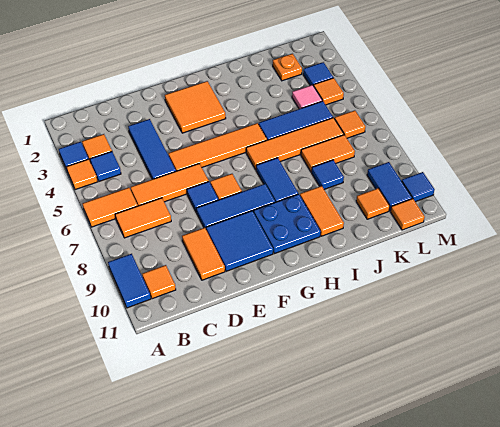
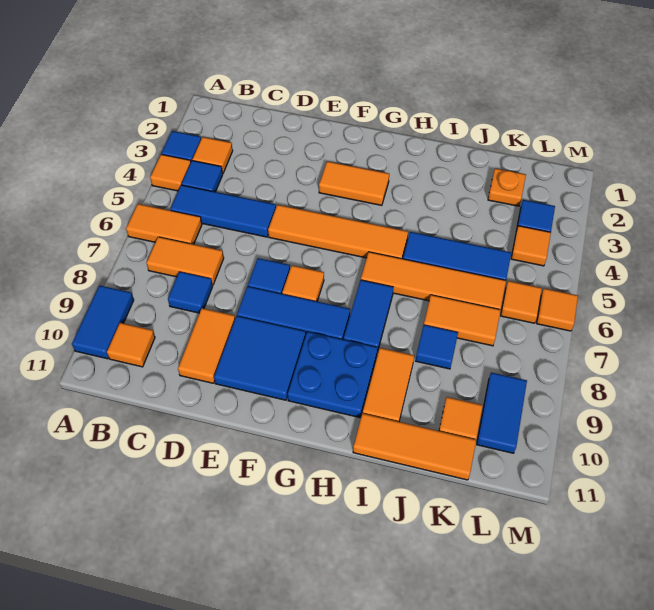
orange 1x3 tile [131,164,209,206] -> orange 1x3 tile moved to [353,413,476,480]
blue 1x3 tile [128,119,176,179] -> blue 1x3 tile turned to [170,185,276,237]
orange 2x2 tile [165,81,226,133] -> orange 1x2 tile [319,161,389,205]
pink 1x1 tile [292,85,322,109] -> none
orange 1x1 tile [391,199,425,230] -> orange 1x1 tile moved to [537,288,578,331]
blue 1x1 tile [402,172,435,202] -> blue 1x1 tile moved to [168,272,213,313]

